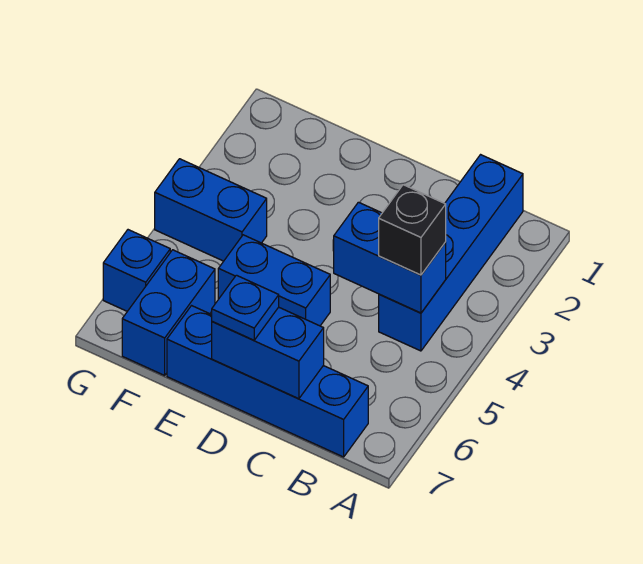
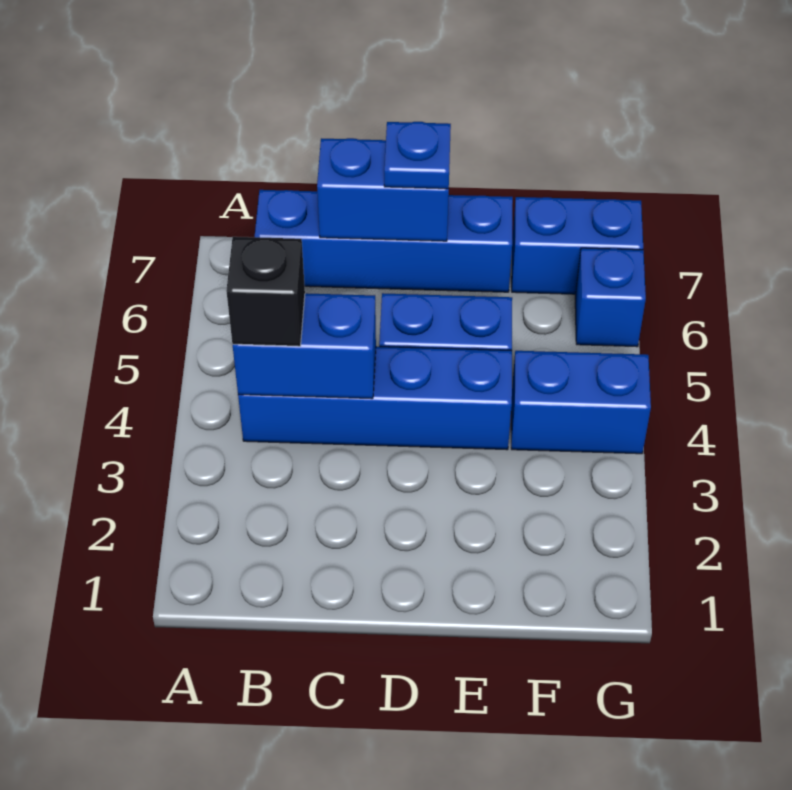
blue 1x4 brick [379,155,523,351] -> blue 1x4 brick turned to [238,346,512,450]
blue 1x2 brick [122,250,215,375] -> blue 1x2 brick turned to [512,197,643,294]

